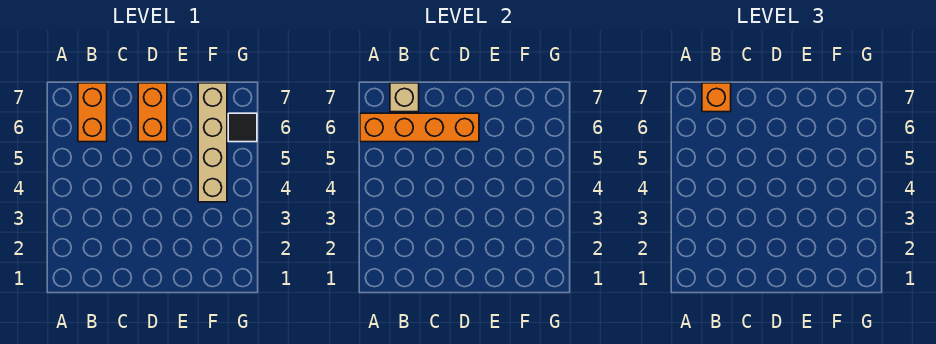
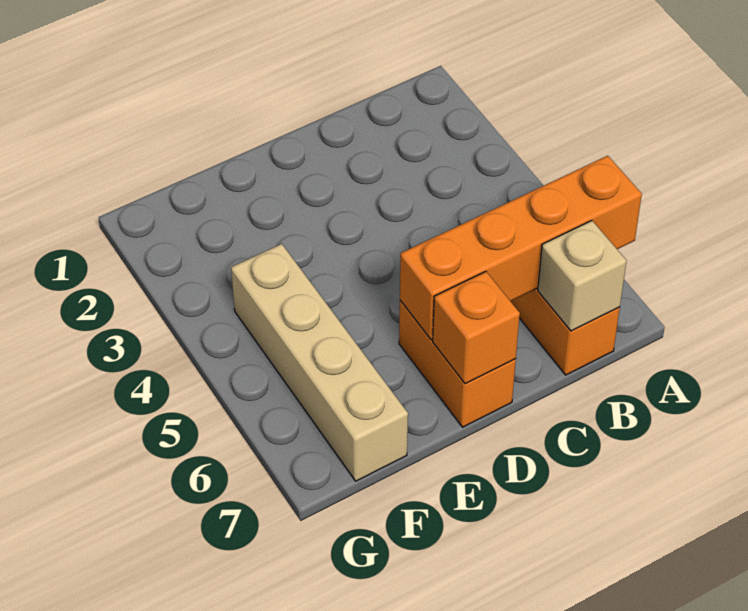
orange 1x1 brick [702,83,731,112] -> orange 1x1 brick moved to [433,272,520,384]
black 1x1 tile [228,113,257,142] -> none

